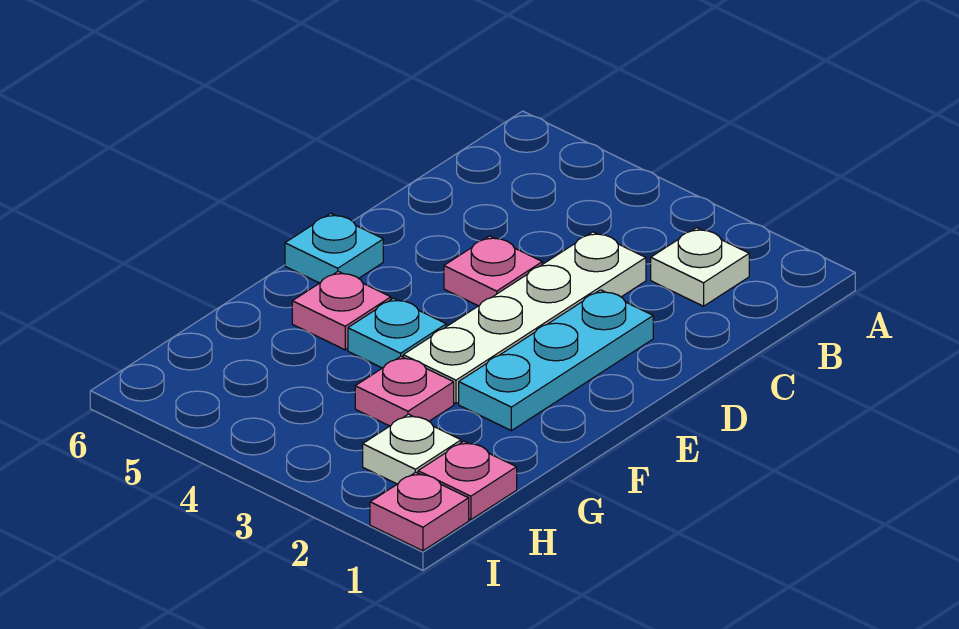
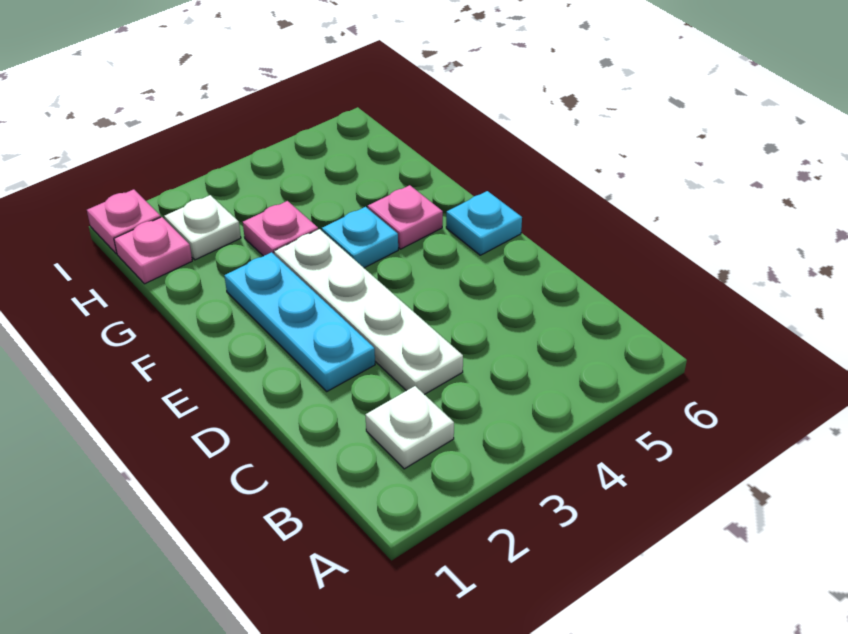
pink 1x1 plate [444,236,542,306] -> none

